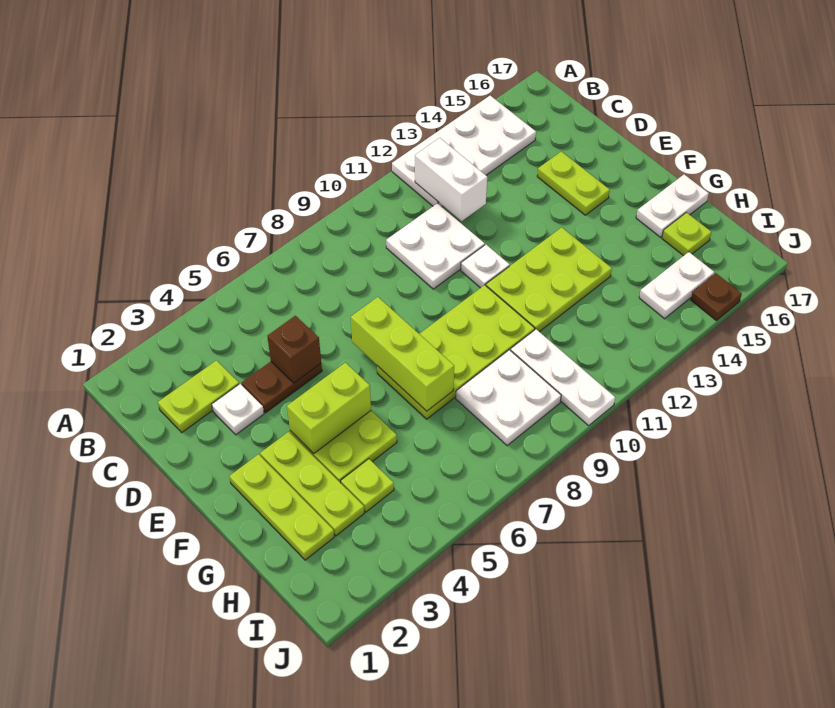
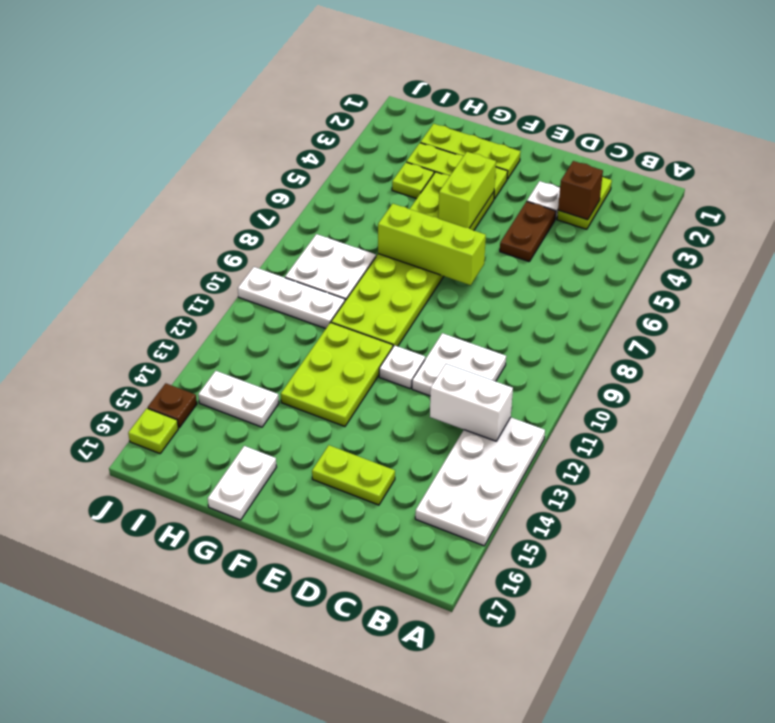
brown 1x1 brick [267,316,321,383] -> brown 1x1 brick moved to [558,161,603,220]
lime 1x1 plate [662,213,711,256] -> lime 1x1 plate moved to [128,408,178,454]
white 1x2 plate [639,252,714,319] -> white 1x2 plate turned to [198,371,279,427]

